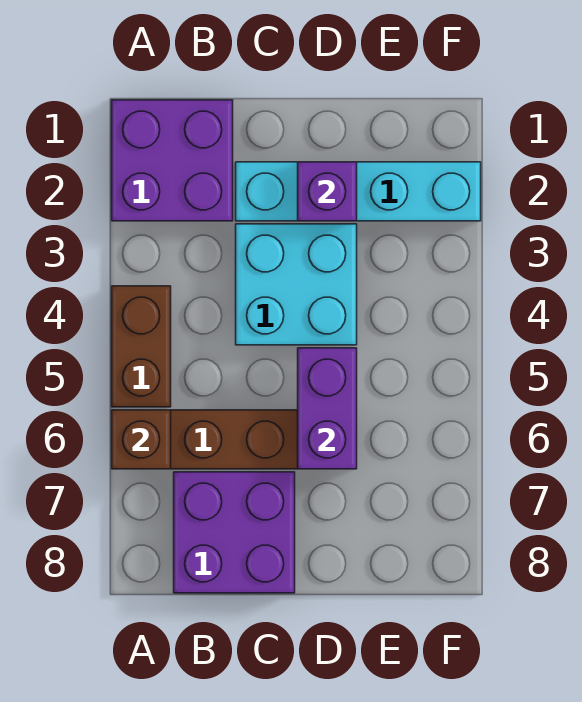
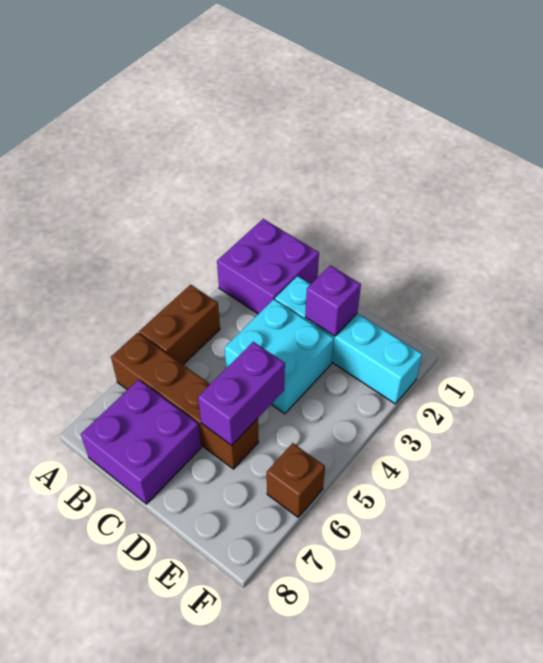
brown 1x1 brick [112,410,171,469] -> brown 1x1 brick moved to [267,443,325,517]

